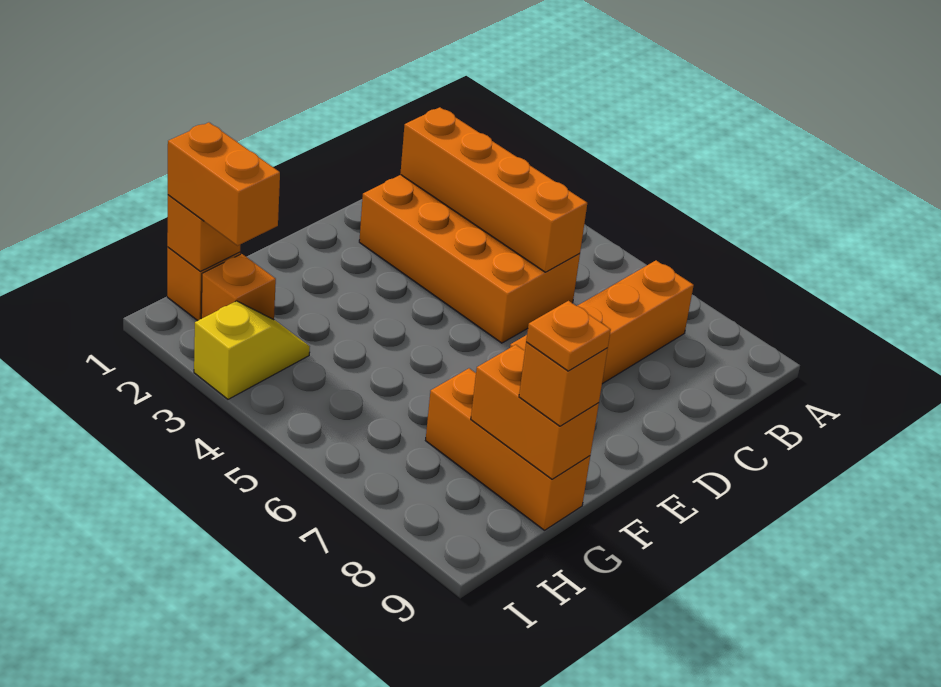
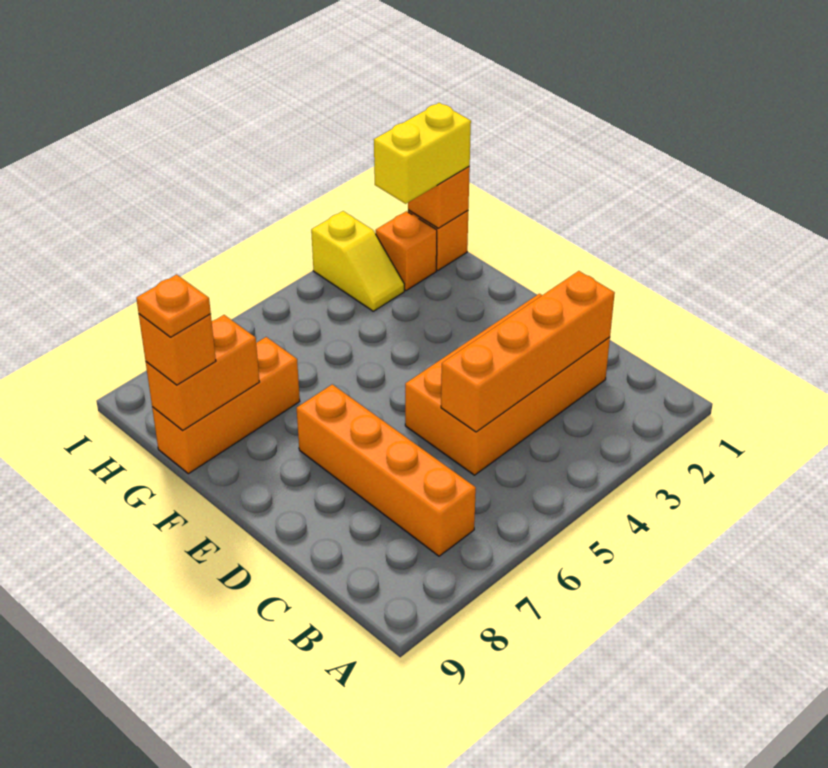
orange 1x2 brick [168,122,280,246] -> yellow 1x2 brick [374,103,471,204]

